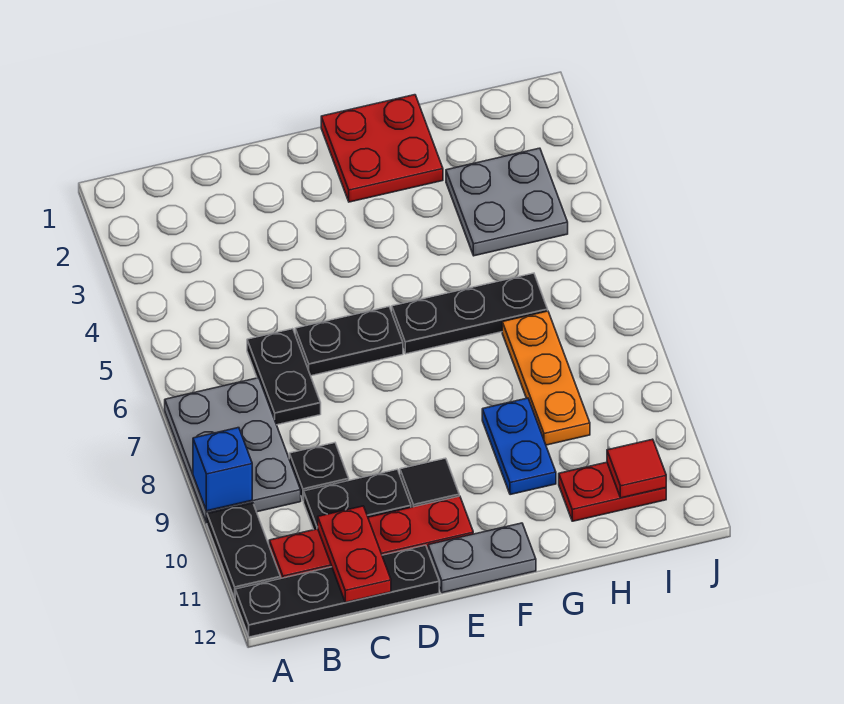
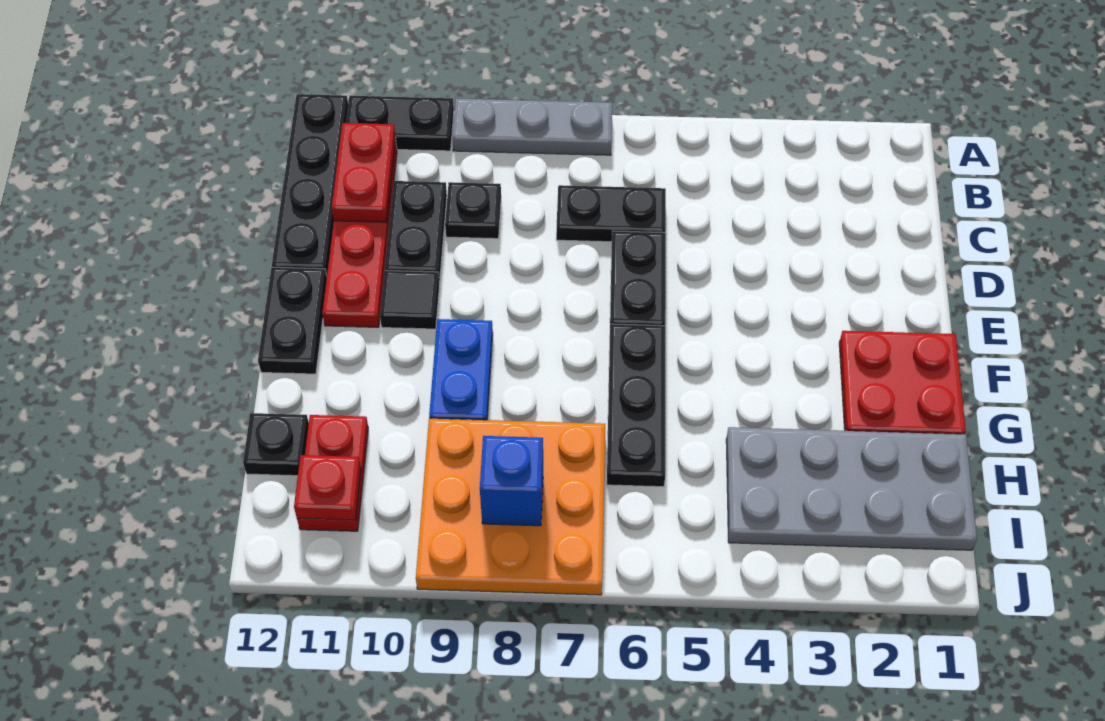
grey 2x3 plate [165,378,301,523] -> grey 1x3 plate [452,98,612,155]
blue 1x1 brick [193,428,252,511] -> blue 1x1 brick moved to [480,436,543,526]
red 1x2 plate [318,506,391,602] -> red 1x2 plate turned to [332,123,395,222]
grey 1x2 plate [428,523,536,593] -> black 1x2 plate [258,267,327,374]
blue 1x2 plate [482,398,556,495] -> blue 1x2 plate turned to [429,319,493,420]
grey 2x2 plate [446,148,568,256] -> grey 2x4 plate [726,427,977,550]
orange 1x3 plate [502,311,590,445] -> orange 3x3 plate [416,418,605,595]
none -> black 1x1 plate [243,413,309,476]
red 1x1 tile [607,439,666,498] -> red 1x1 plate [294,455,361,520]

